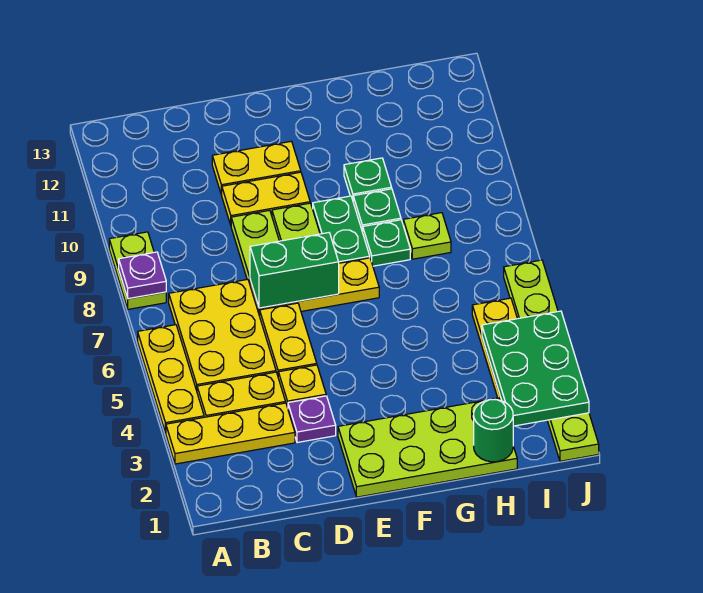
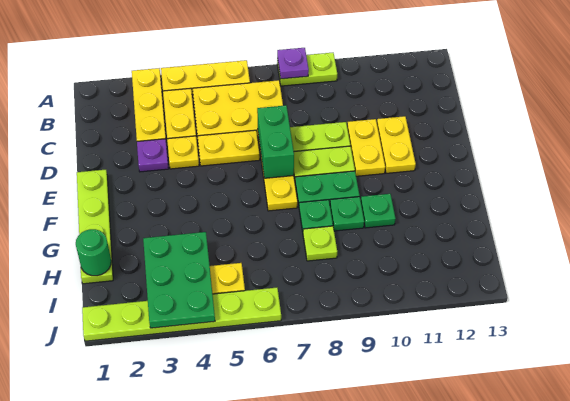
lime 2x4 plate [338,398,517,497] -> lime 1x4 plate [77,170,113,284]
green 2x3 plate [482,311,589,426] -> green 2x3 plate turned to [143,232,215,328]

